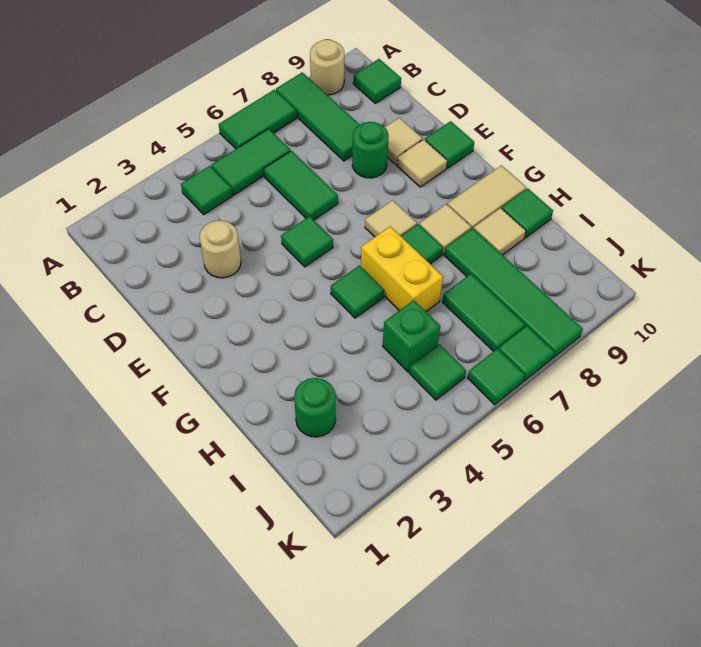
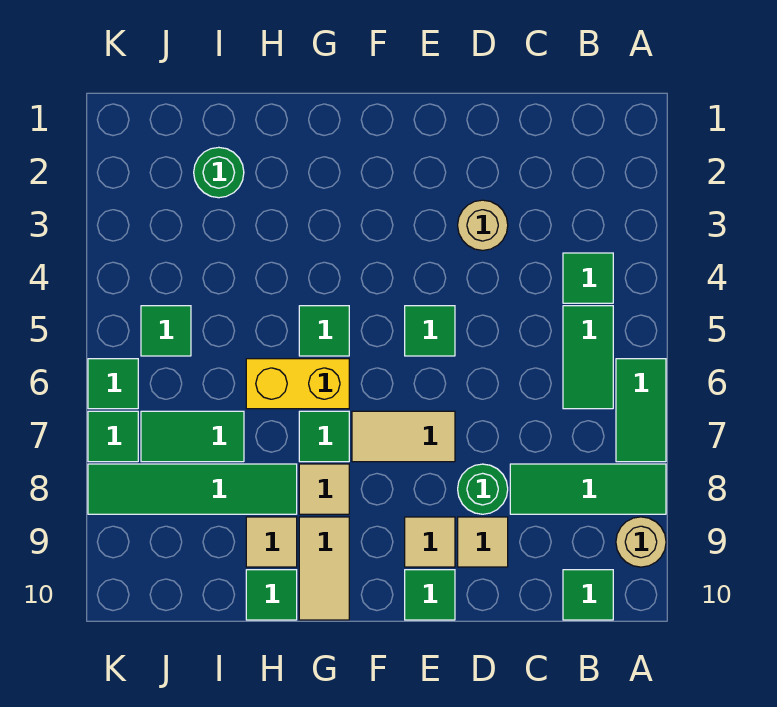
green 1x2 tile [264,151,338,220] -> none
tan 1x1 tile [365,200,417,237] -> tan 1x2 tile [352,411,455,462]
green 1x1 brick [383,300,440,372] -> none

